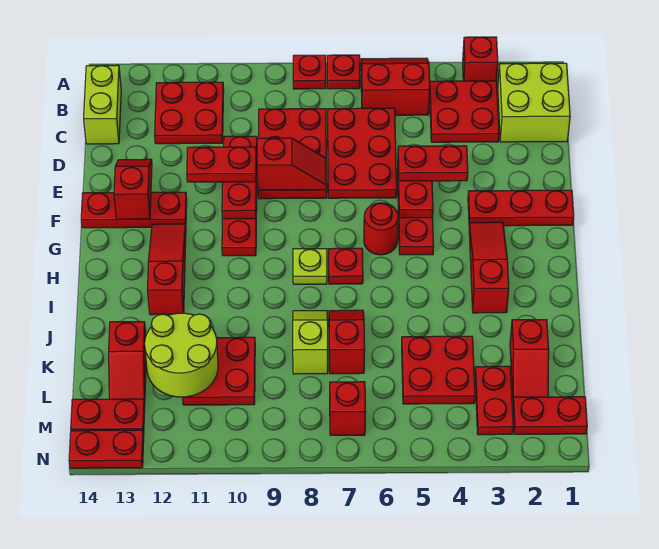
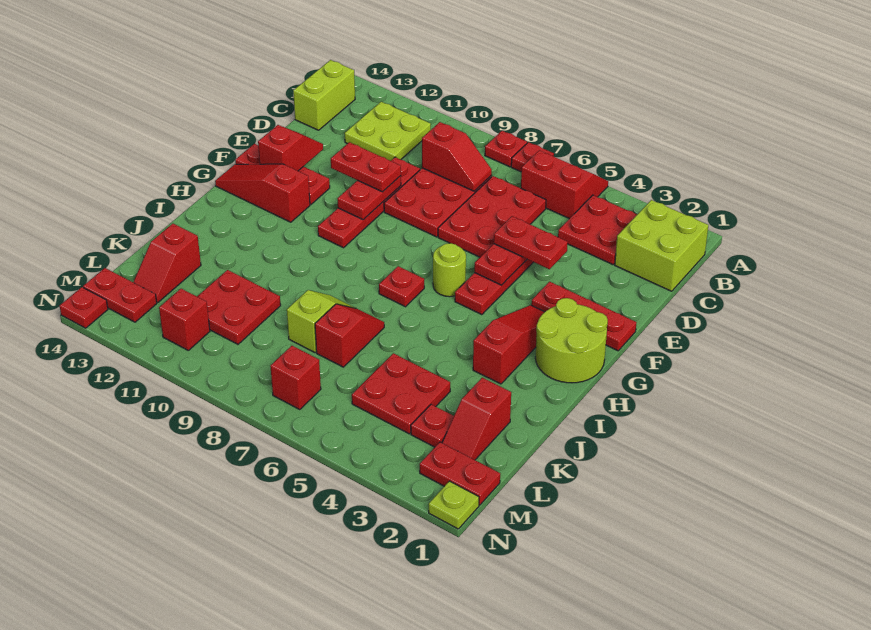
red 1x1 brick [463,37,498,81] -> red 1x1 brick moved to [159,289,210,350]
red 2x2 plate [155,82,224,144] -> lime 2x2 plate [345,102,431,161]
red 1x2 slope [257,138,327,190] -> red 1x2 slope moved to [422,122,492,191]
red 1x1 round brick [364,203,398,255] -> lime 1x1 round brick [433,243,466,297]
red 1x3 slope [148,224,186,315] -> red 1x3 slope turned to [215,164,310,222]
lime 1x1 plate [293,249,327,284] -> lime 1x1 plate moved to [429,481,479,529]
lime 2x2 round brick [145,313,218,397] -> lime 2x2 round brick moved to [535,298,608,383]
red 1x2 plate [475,366,513,435] -> red 1x1 plate [411,404,454,447]
red 1x2 plate [69,430,144,468] -> red 1x1 plate [60,287,108,328]

